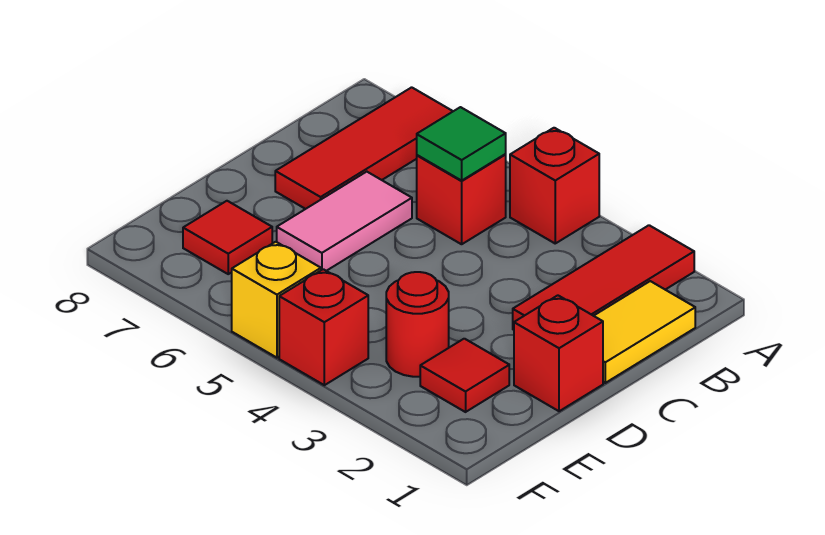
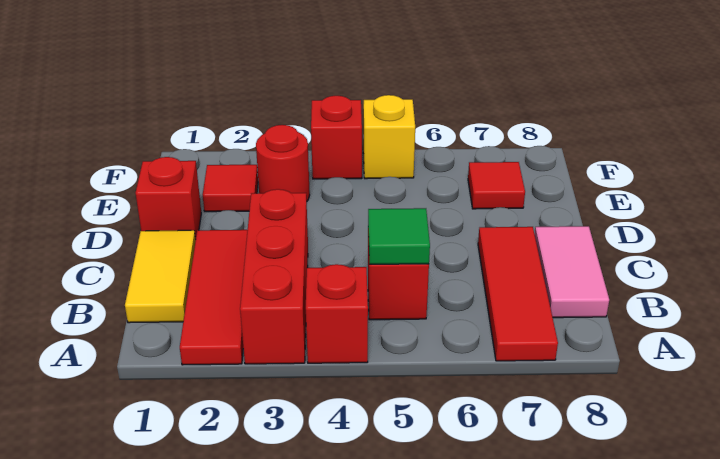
none -> red 1x3 brick [240,189,308,364]
pink 1x2 tile [277,172,412,271] -> pink 1x2 tile moved to [535,226,609,318]

